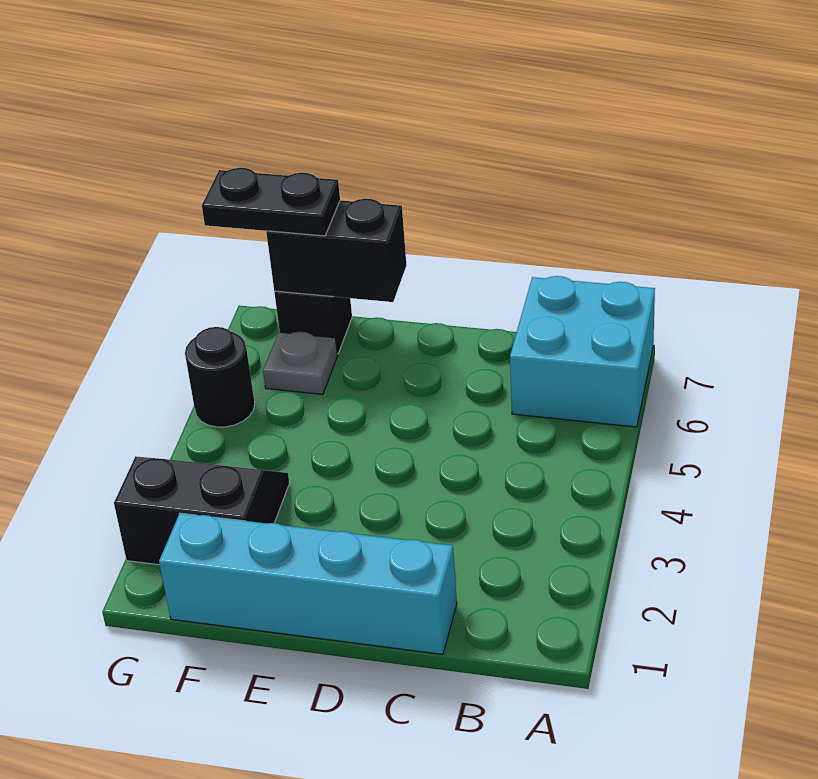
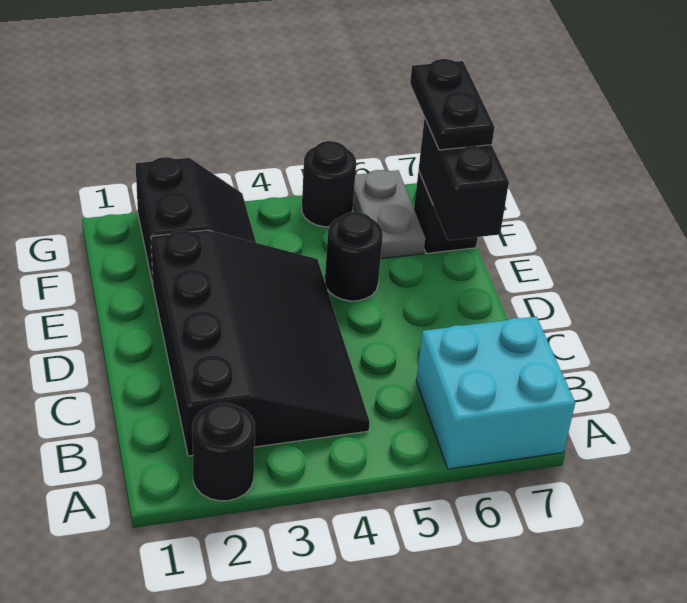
none -> black 1x1 round brick [192,403,255,501]
none -> black 3x4 slope [151,230,370,456]
cyan 1x4 brick [159,513,457,654] -> none
none -> black 1x1 round brick [325,212,383,301]
grey 1x1 plate [263,332,338,394] -> grey 1x2 plate [353,170,425,259]

